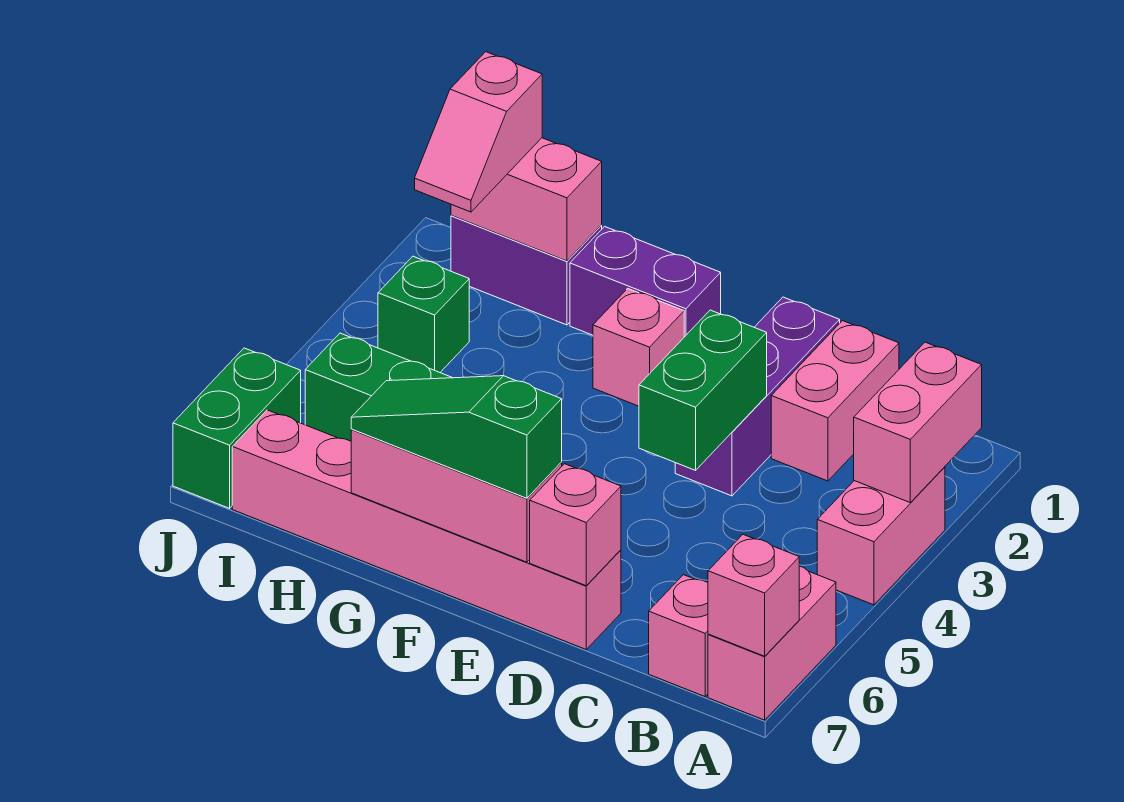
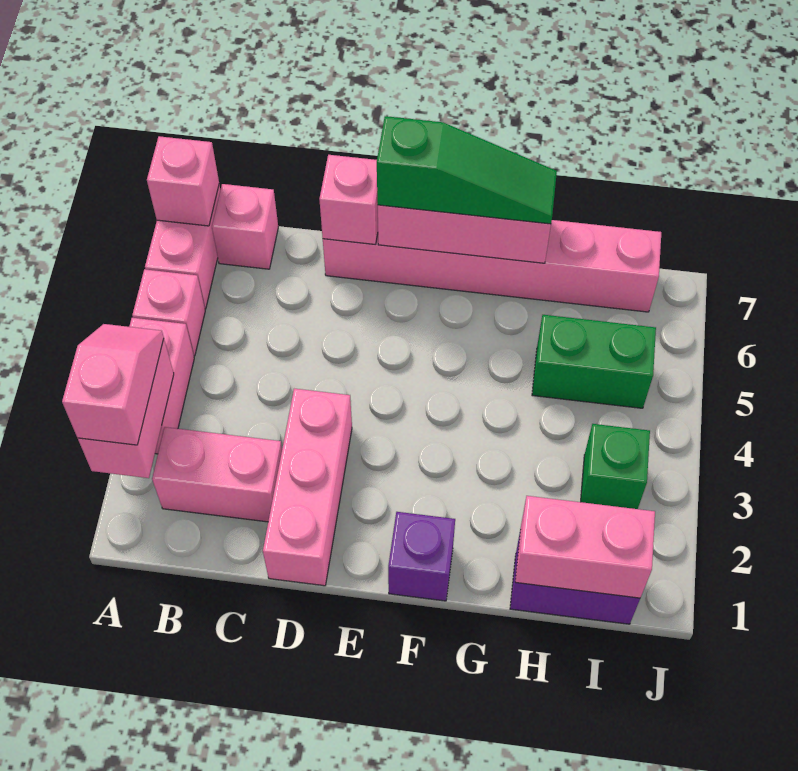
pink 1x2 brick [771,321,899,481] -> pink 1x2 brick turned to [152,427,282,522]
purple 1x3 brick [675,297,840,496] -> pink 1x3 brick [263,389,352,586]
green 1x2 brick [639,310,767,470] -> none
purple 1x2 brick [570,227,721,337] -> purple 1x1 brick [388,512,455,601]
pink 1x1 brick [593,288,684,406] -> pink 1x1 brick moved to [132,269,205,356]
pink 1x2 slope [415,52,542,212] -> pink 1x2 slope moved to [62,324,164,445]
green 1x2 brick [173,348,301,508] -> none

